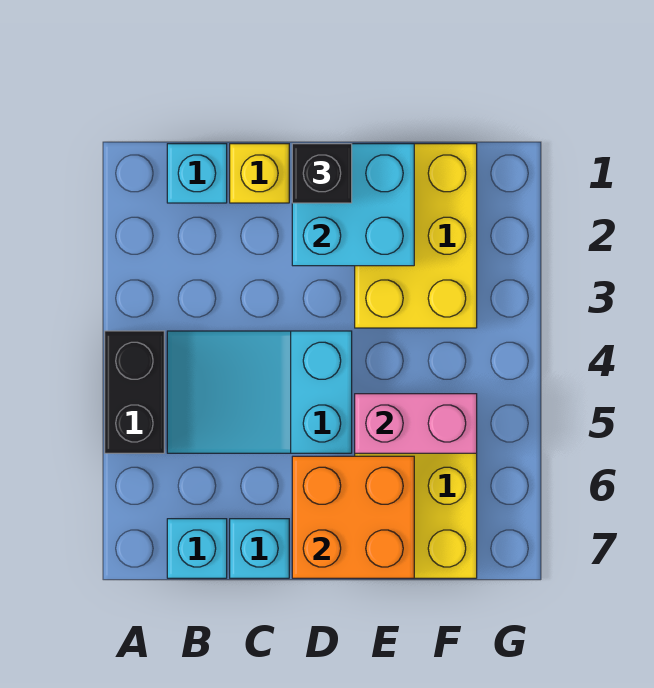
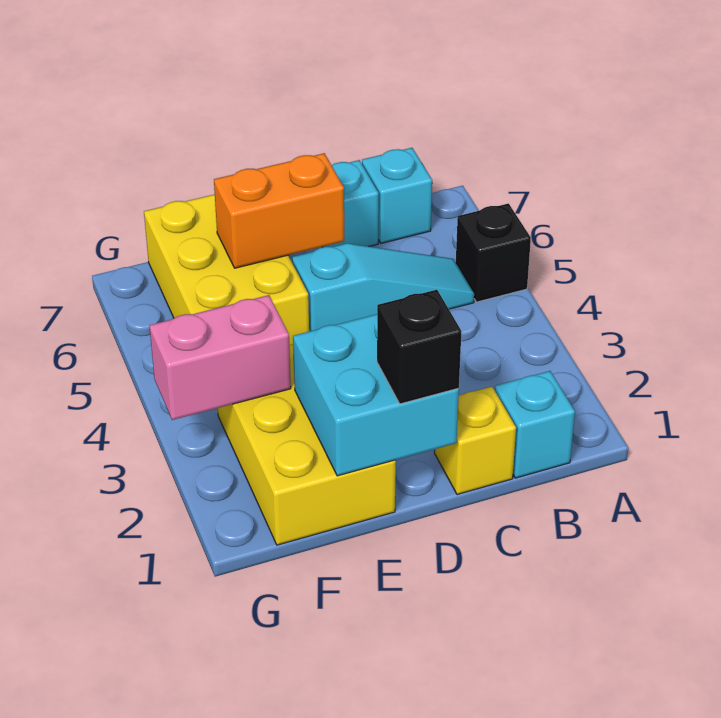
black 1x2 brick [105,331,164,453] -> black 1x1 brick [456,203,531,302]
cyan 2x3 slope [167,331,352,453] -> cyan 1x3 slope [292,243,474,331]
orange 2x2 brick [292,456,414,578] -> orange 1x2 brick [214,153,344,268]
pink 1x2 brick [355,394,477,453] -> pink 1x2 brick moved to [149,295,291,420]

